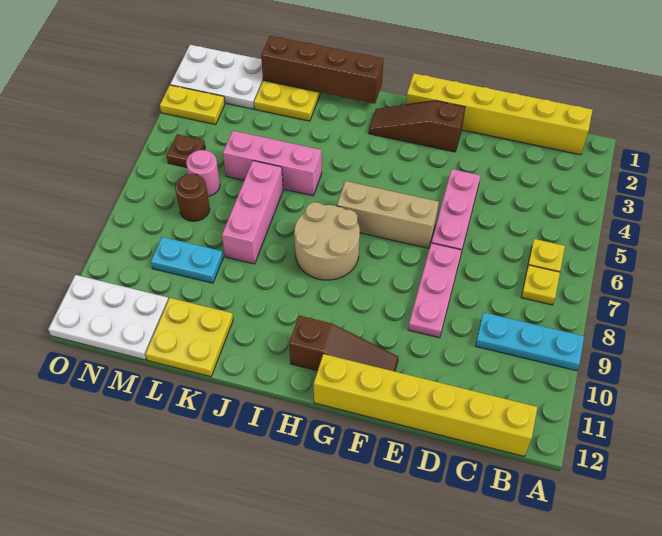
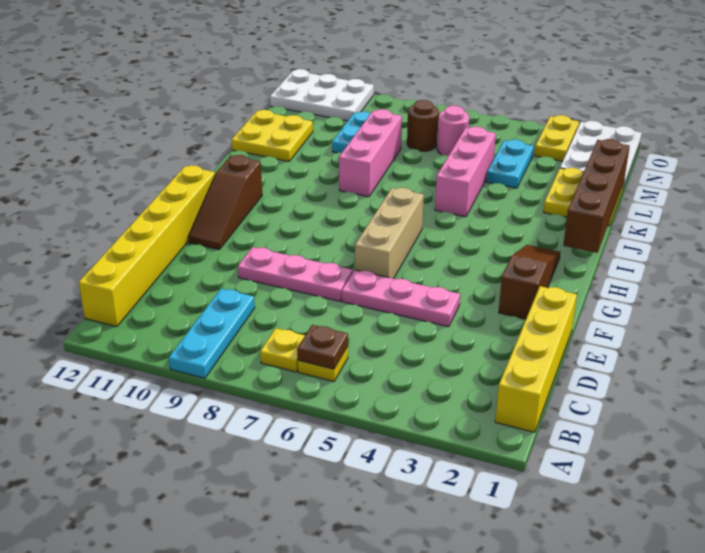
yellow 1x6 brick [406,73,592,155] -> yellow 1x4 brick [495,286,577,432]
tan 2x2 round brick [294,202,360,280] -> none
pink 1x3 brick [222,161,283,264] -> pink 1x3 brick turned to [339,109,402,197]
none -> cyan 1x2 plate [486,140,534,188]
white 2x3 plate [48,275,169,360] -> white 2x3 plate turned to [270,69,374,121]
brown 1x1 plate [167,134,205,167] -> brown 1x1 plate moved to [297,325,348,369]

